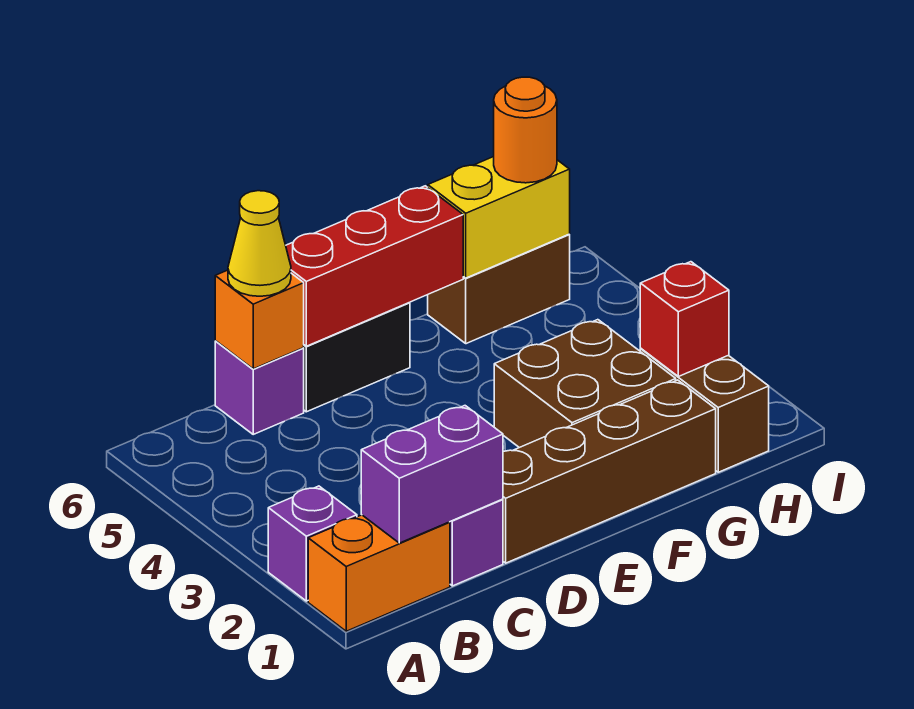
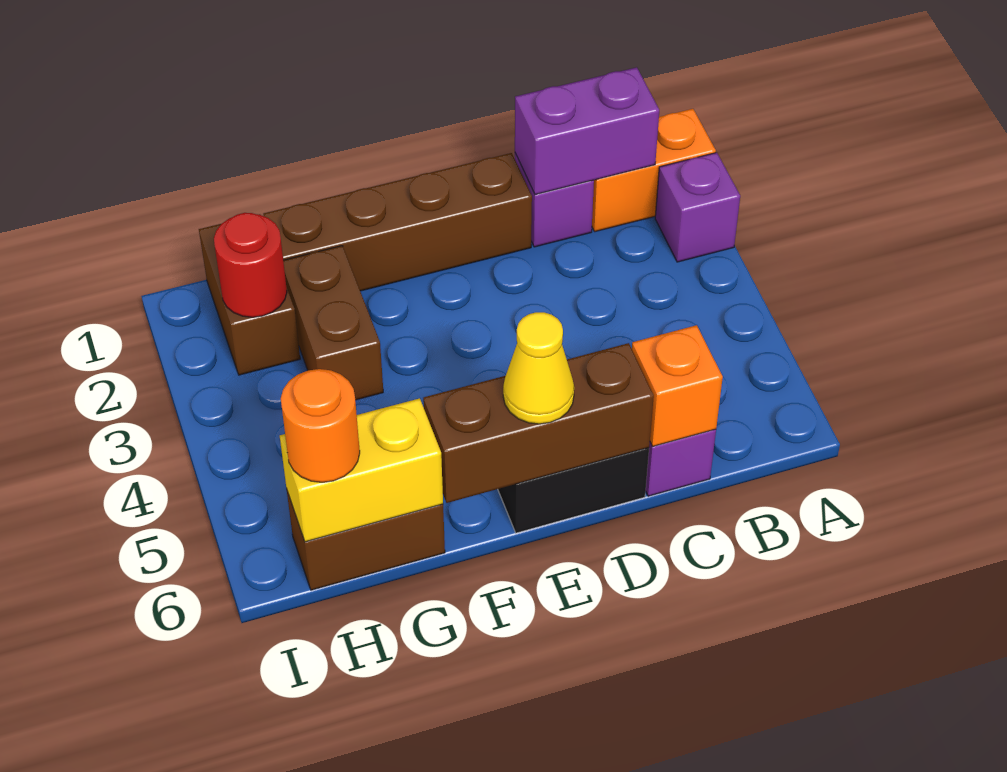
yellow 1x1 cone [228,191,291,296] -> yellow 1x1 cone moved to [503,312,574,424]
red 1x3 brick [286,186,463,346] -> brown 1x3 brick [423,343,654,503]
brown 2x2 brick [494,320,676,448] -> brown 1x2 brick [283,246,383,400]
red 1x1 brick [640,262,729,377] -> red 1x1 round brick [214,213,287,317]

